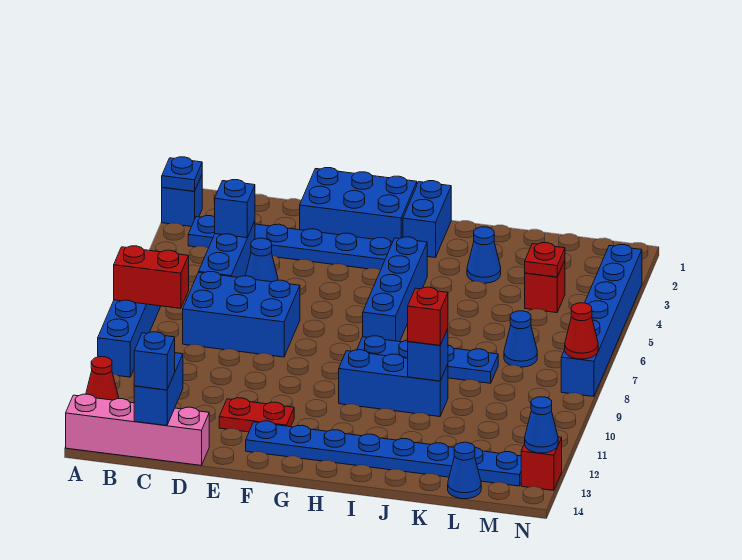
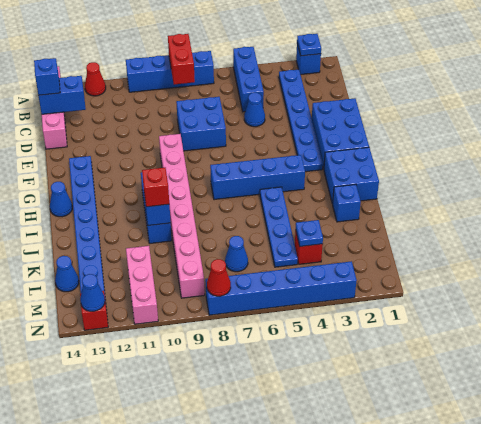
blue 1x3 brick [199,221,255,277] -> blue 1x3 brick turned to [233,47,264,112]
blue 1x1 brick [215,180,255,238] -> blue 1x1 brick moved to [333,184,361,222]
blue 2x3 brick [183,272,300,357] -> blue 2x2 brick [176,97,226,151]
red 1x2 plate [219,398,294,432] -> none
none -> pink 1x8 brick [159,134,205,298]
blue 1x2 brick [403,181,451,258] -> blue 2x2 brick [324,147,379,204]
blue 1x4 plate [357,336,498,383] -> blue 1x4 plate moved to [260,187,298,267]
blue 1x1 cone [467,227,501,283] -> blue 1x1 cone moved to [50,182,72,217]
red 1x1 plate [525,243,565,277] -> blue 1x1 plate [296,220,323,246]
none -> pink 1x3 brick [126,246,158,324]

